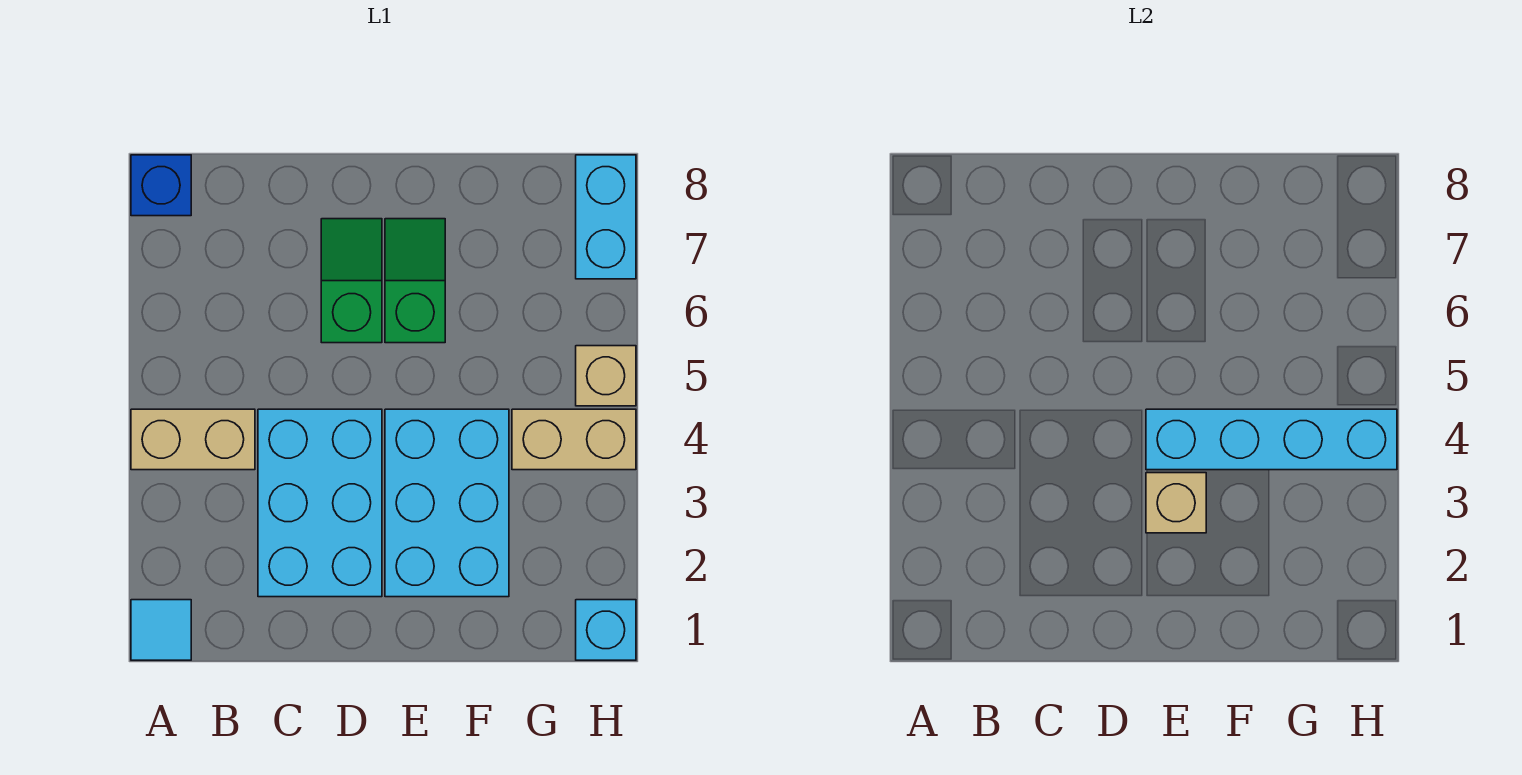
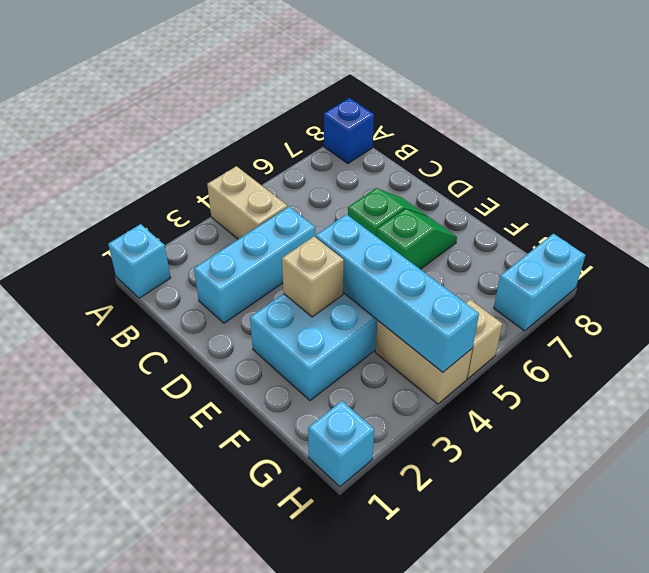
cyan 1x1 tile [131,600,191,660] -> cyan 1x1 brick [108,224,171,298]
cyan 2x3 brick [258,409,382,597] -> cyan 1x3 brick [194,207,315,323]

